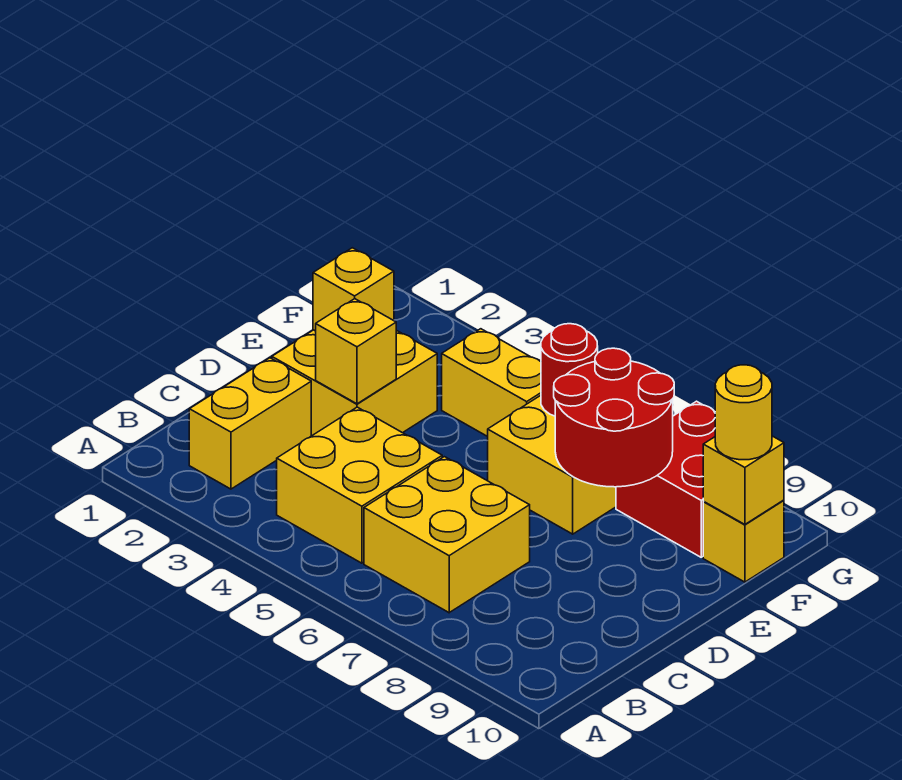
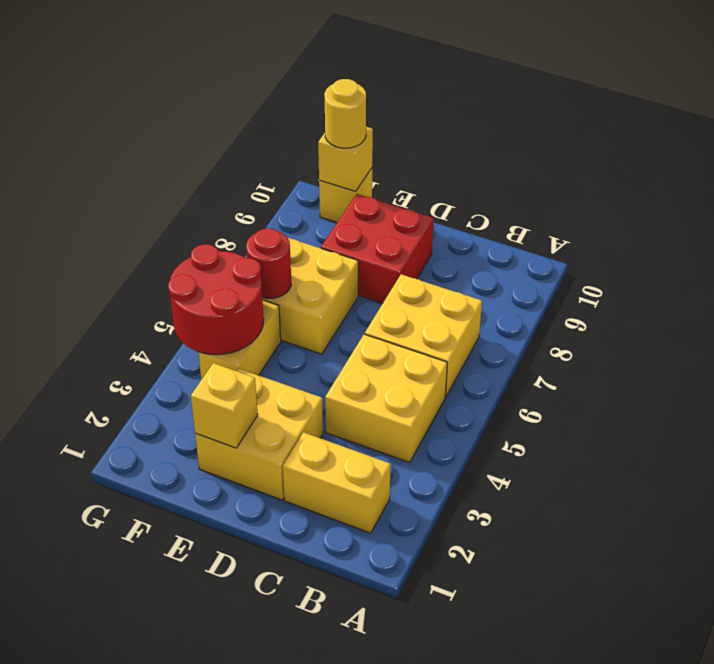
yellow 1x1 brick [316,299,396,404] -> none
red 2x2 round brick [554,348,674,487] -> red 2x2 round brick moved to [168,244,264,355]
red 2x2 brick [616,401,715,557] -> red 2x2 brick moved to [321,194,433,303]

